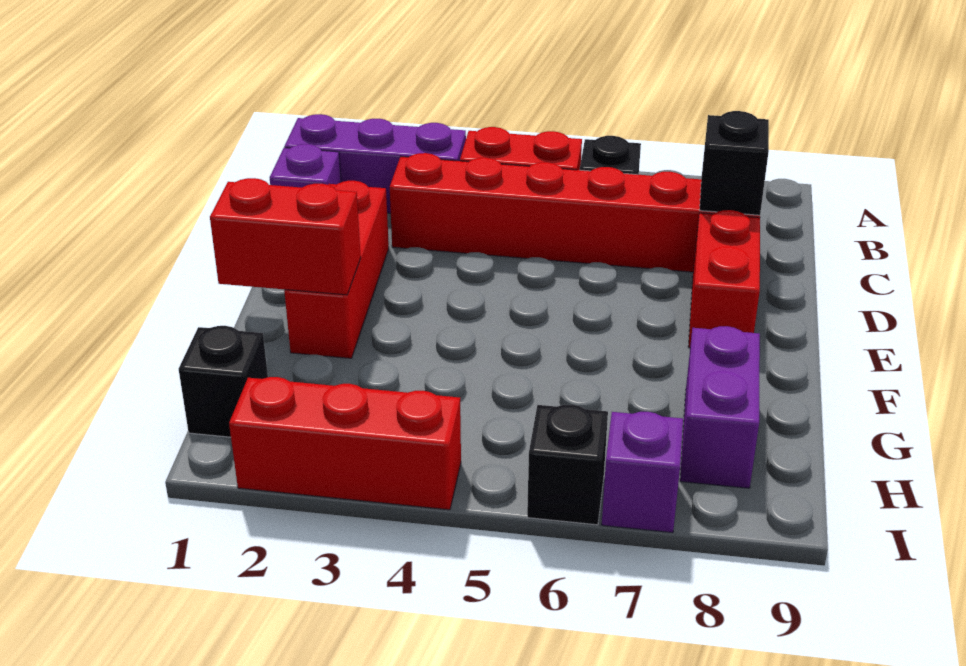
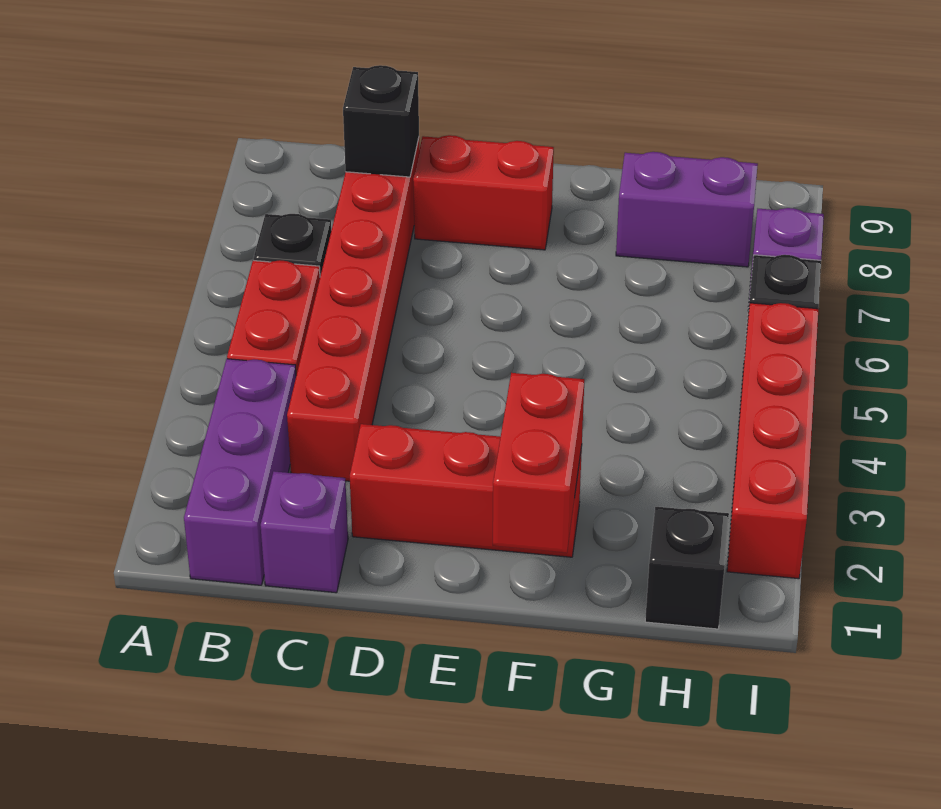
red 1x3 brick [229,377,461,510] -> red 1x4 brick [727,303,818,579]

